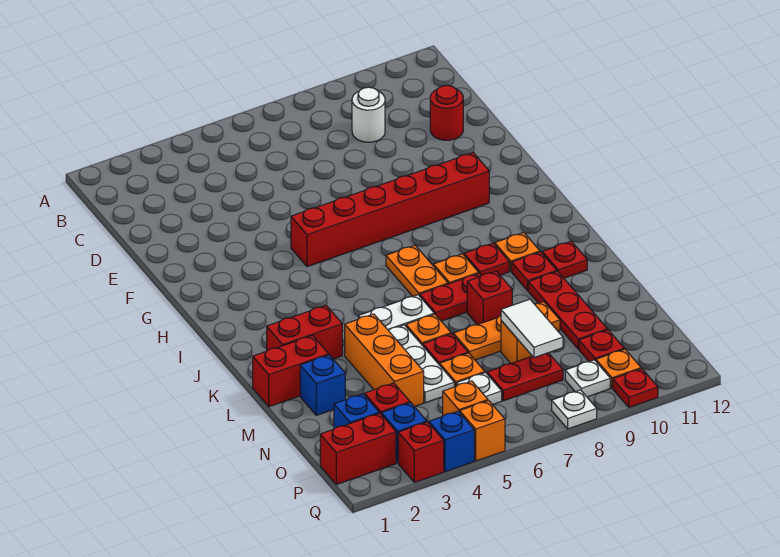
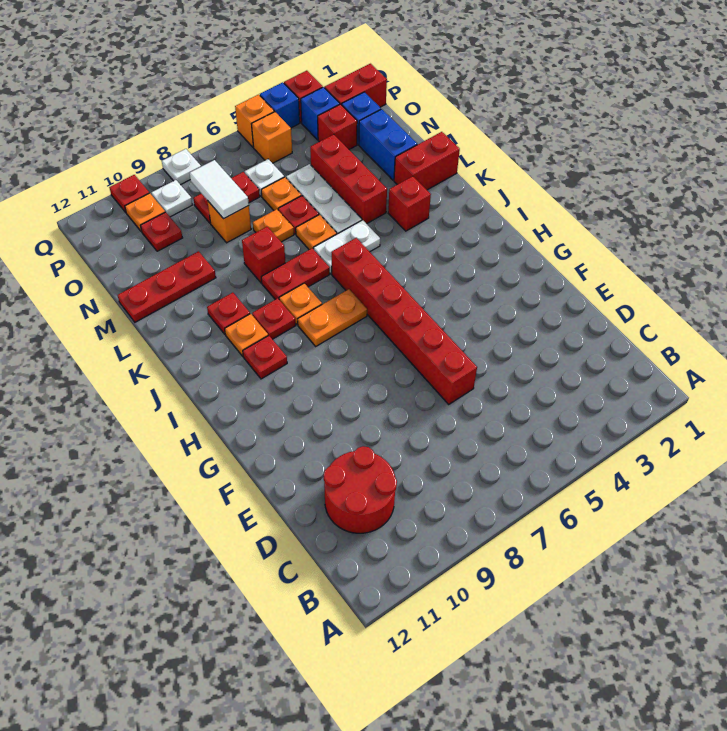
white 1x1 round brick [352,87,385,142] -> none
red 1x1 round brick [430,85,463,140] -> red 2x2 round brick [324,446,397,533]
red 1x6 brick [291,153,489,267] -> red 1x6 brick turned to [331,238,477,404]
orange 1x2 plate [386,245,448,296] -> orange 1x2 plate turned to [298,289,367,346]
red 1x2 brick [267,305,342,359] -> red 1x1 brick [388,176,431,231]
red 1x1 plate [542,241,587,278] -> red 1x1 plate moved to [243,335,287,379]
orange 1x3 brick [345,314,424,407] -> red 1x3 brick [310,134,387,224]
red 1x3 plate [528,271,607,349] -> red 1x3 plate turned to [118,251,216,322]
blue 1x1 brick [300,355,345,415] -> blue 1x2 brick [359,109,417,180]
orange 1x3 plate [453,302,560,360] -> orange 1x1 plate [253,209,294,242]

